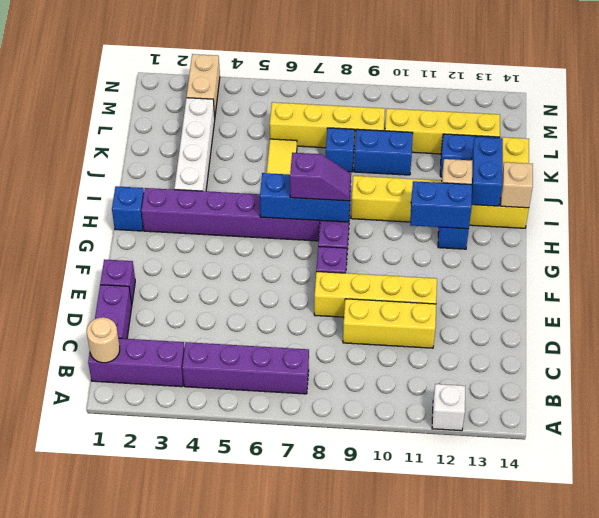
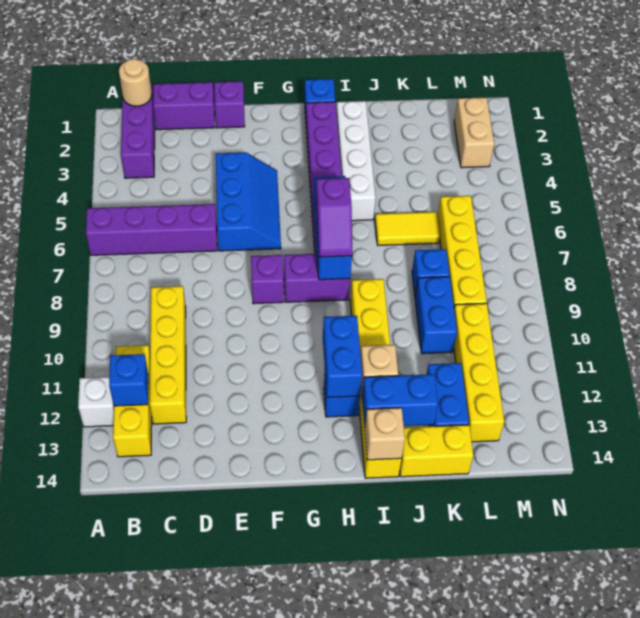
purple 1x4 brick [182,342,309,394] -> purple 1x4 brick turned to [86,204,217,255]
none -> blue 1x1 brick [109,354,148,406]
yellow 1x3 brick [343,299,436,348] -> yellow 1x3 brick moved to [113,345,152,457]
none -> blue 2x3 slope [216,153,281,251]
yellow 1x4 brick [314,272,437,317] -> yellow 1x4 brick moved to [150,286,186,424]
white 1x4 brick [174,98,215,191] -> white 1x4 brick turned to [336,101,375,221]
tan 1x2 brick [187,54,220,117] -> tan 1x2 brick turned to [454,98,494,168]

